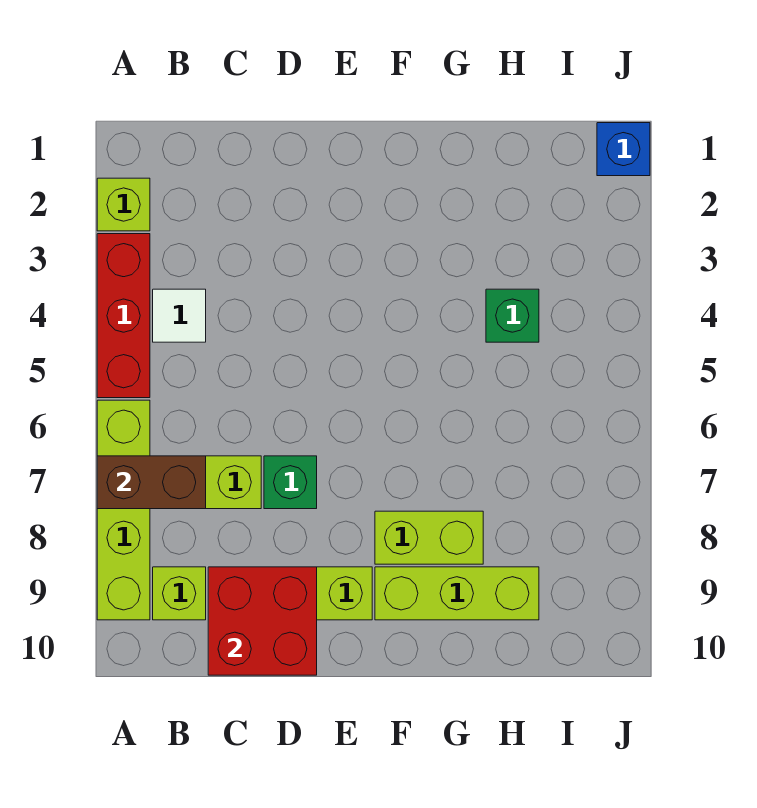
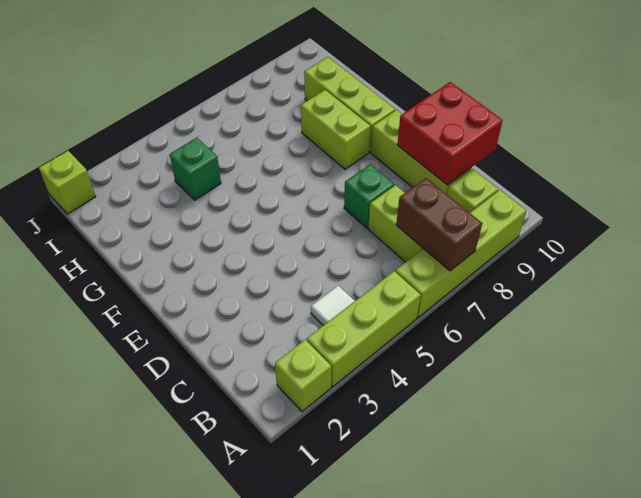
red 1x3 brick [97,234,150,398] -> lime 1x3 brick [307,271,421,387]
blue 1x1 brick [597,123,650,176] -> lime 1x1 brick [39,151,96,214]

